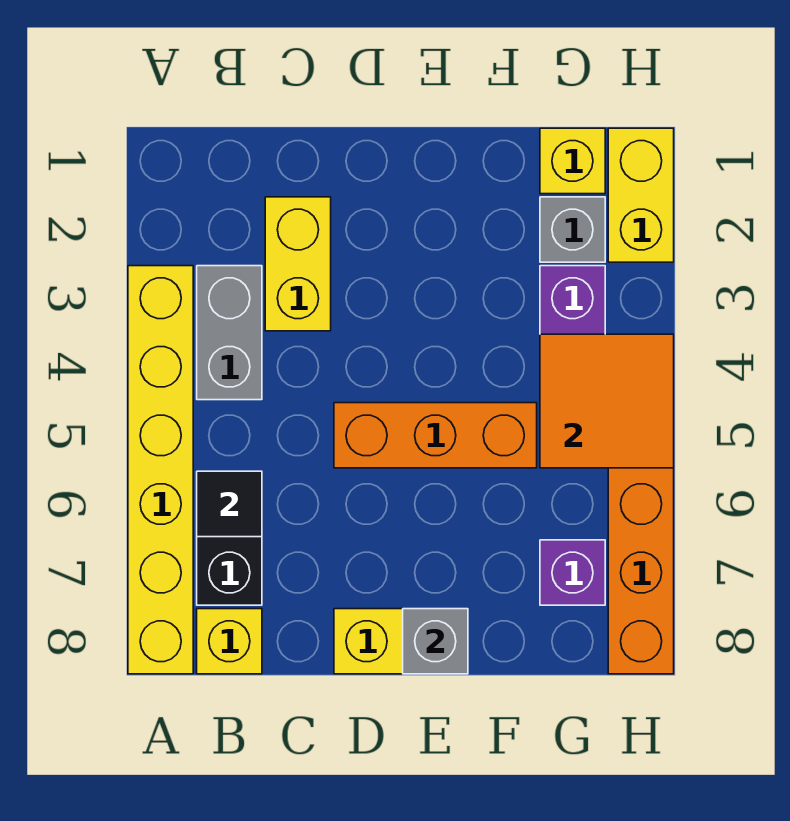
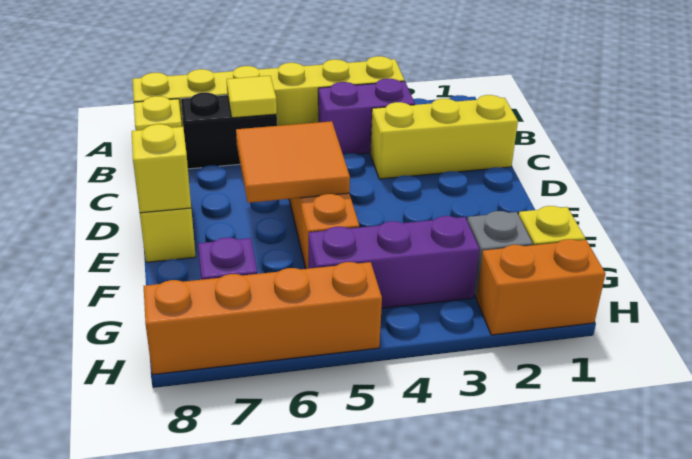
grey 1x2 brick [197,266,262,400] -> purple 1x2 brick [318,79,415,154]
black 1x1 tile [197,471,262,537] -> yellow 1x1 tile [227,76,277,118]
yellow 1x2 brick [265,197,331,331] -> yellow 1x3 brick [370,95,518,179]
grey 1x1 brick [403,609,468,674] -> yellow 1x1 brick [132,124,191,213]
orange 2x2 tile [540,334,674,468] -> orange 2x2 tile moved to [236,121,350,203]
yellow 1x2 brick [608,128,674,262] -> orange 1x2 brick [477,239,605,335]

